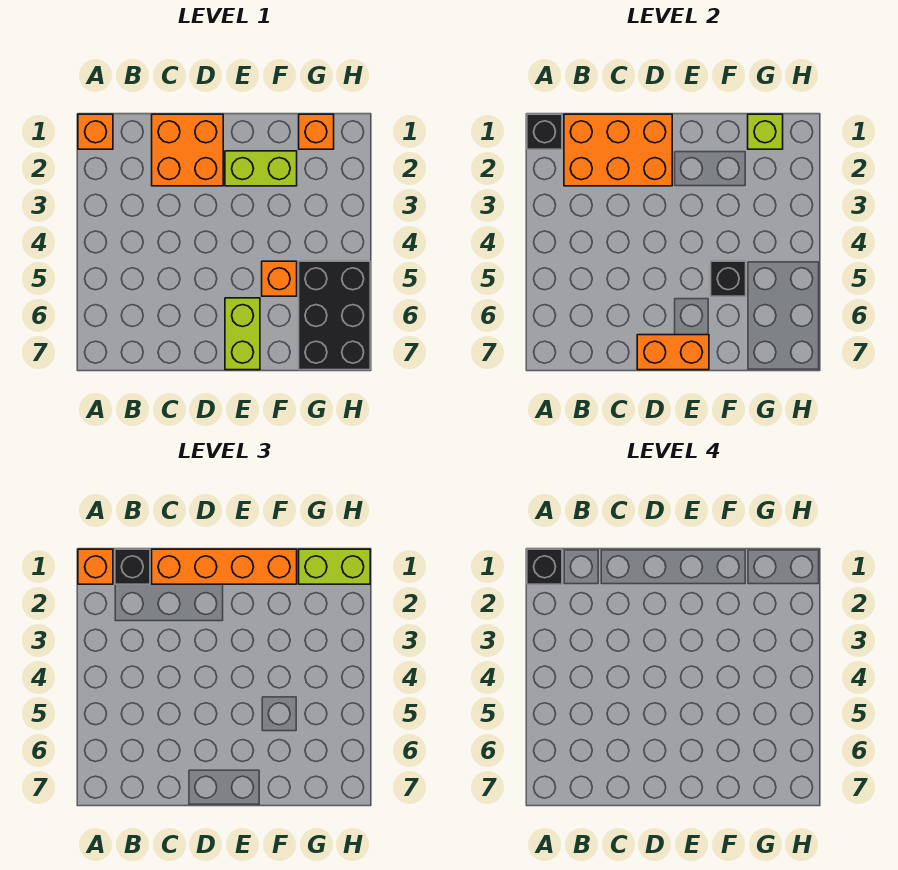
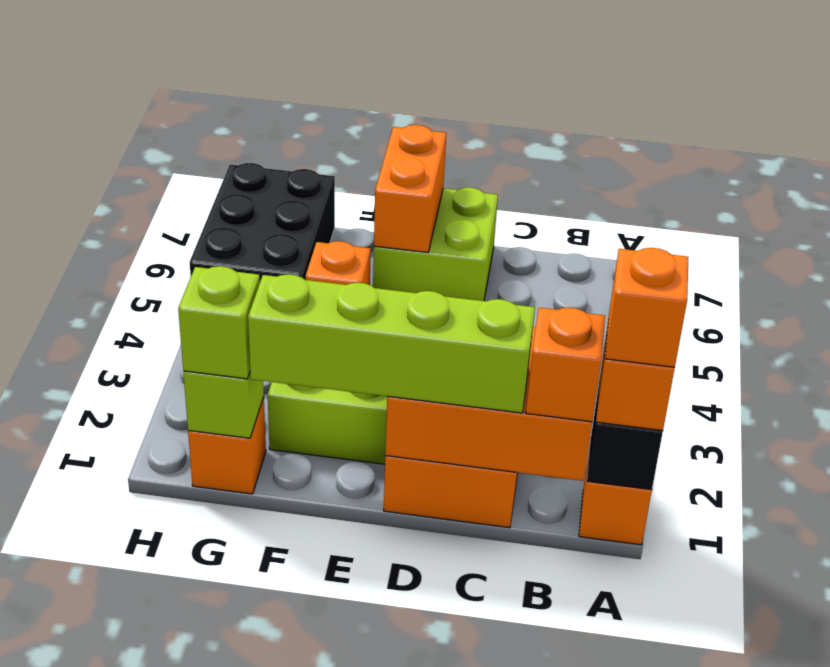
black 1x1 brick [527,549,562,584] -> orange 1x1 brick [605,248,688,367]
black 1x1 brick [115,549,150,584] -> orange 1x1 brick [526,308,605,422]
orange 1x4 brick [152,549,297,584] -> lime 1x4 brick [248,274,535,413]
orange 1x2 brick [637,335,709,370] -> orange 1x2 brick turned to [374,125,446,253]
lime 1x2 brick [225,298,260,370] -> lime 2x2 brick [373,187,498,301]
black 1x1 brick [711,261,746,296] -> none
lime 1x2 brick [299,549,370,584] -> lime 1x1 brick [178,266,260,379]

